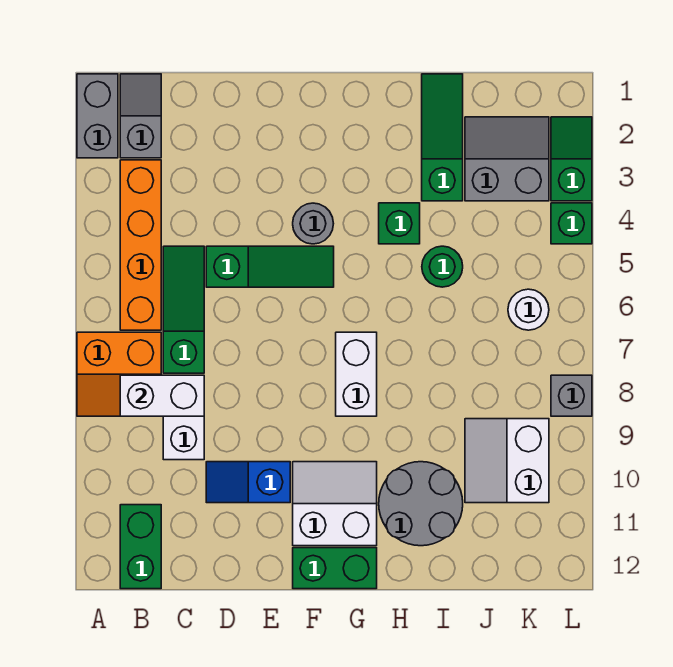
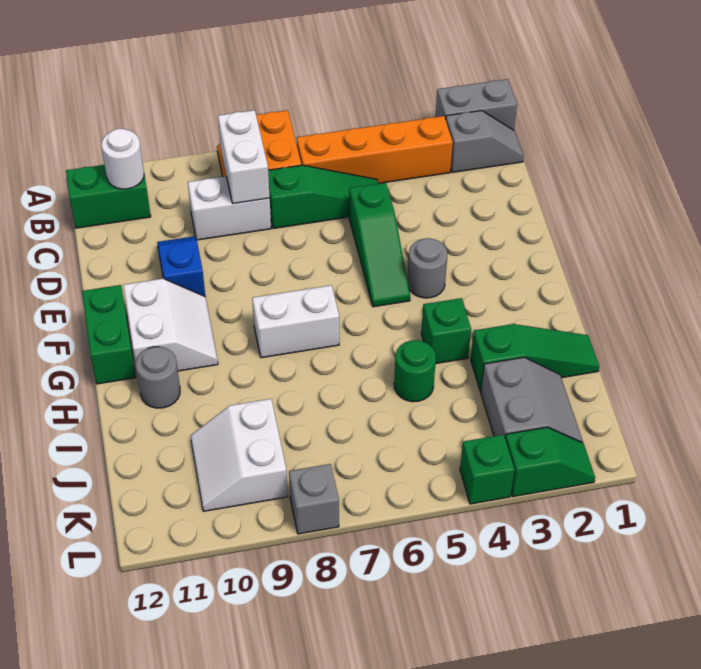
grey 2x2 round brick [379,462,463,546] -> grey 1x1 round brick [136,347,180,408]
white 2x2 slope [465,419,549,503] -> white 2x2 slope turned to [191,399,288,511]
white 1x1 round brick [508,289,549,330] -> white 1x1 round brick moved to [101,129,144,189]

